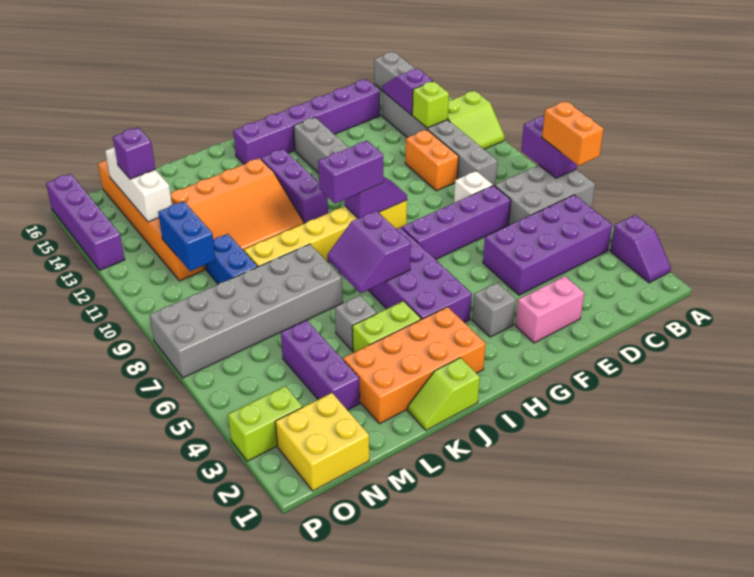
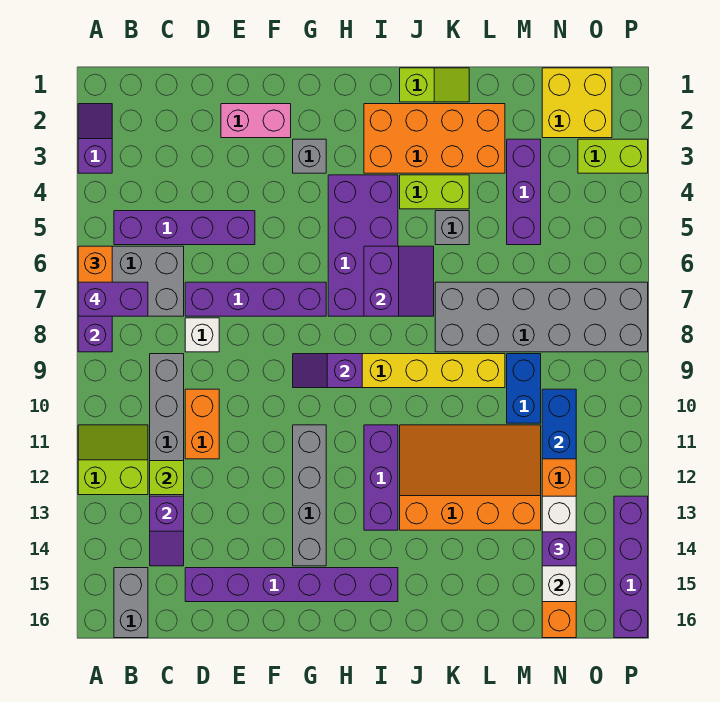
purple 2x4 brick [483,195,612,295] -> purple 1x4 brick [114,211,255,245]
purple 1x2 brick [318,141,383,204] -> purple 1x2 brick moved to [78,282,148,316]

